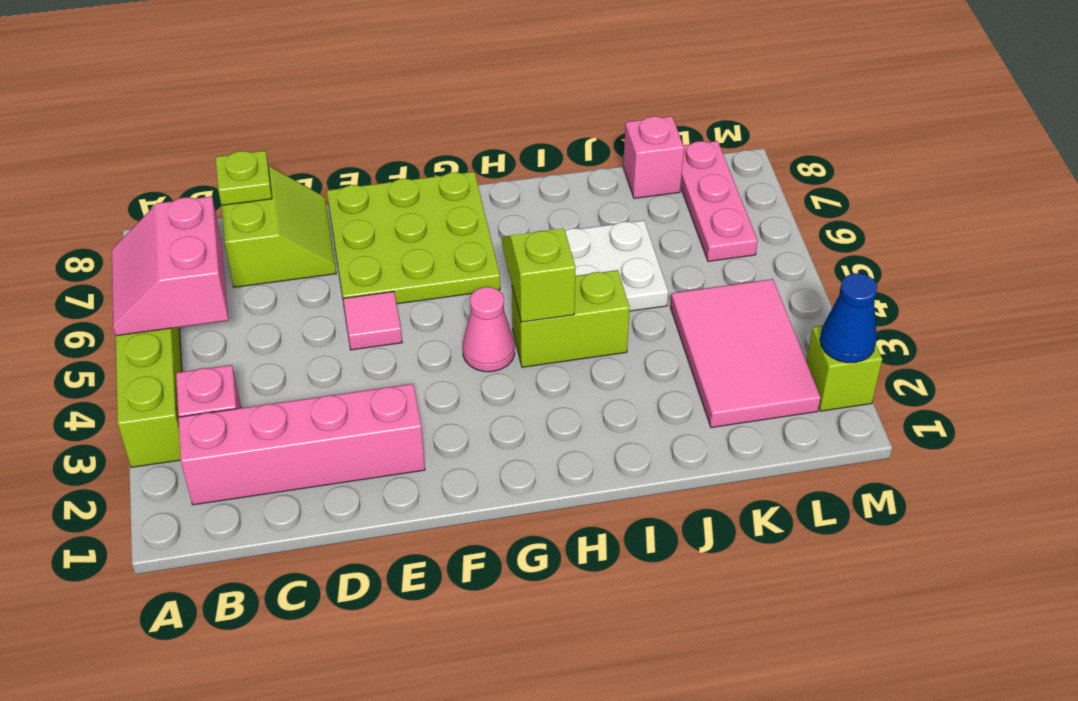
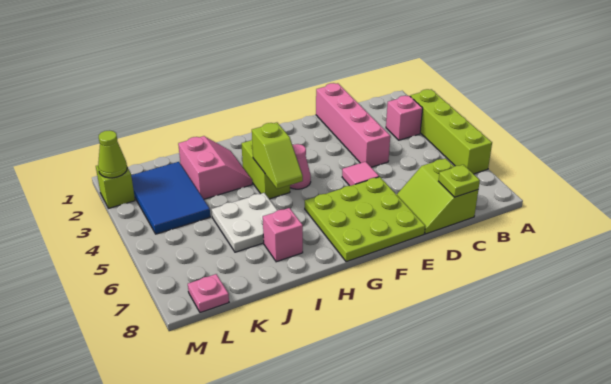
pink 2x2 slope [112,196,228,336] -> pink 2x2 slope moved to [178,136,252,199]
pink 1x4 brick [178,384,425,505] -> pink 1x4 brick turned to [316,83,390,167]
lime 1x2 brick [512,270,630,367] -> lime 1x2 brick turned to [242,140,290,199]
pink 2x3 tile [670,279,821,428] -> blue 2x3 tile [131,162,210,234]
pink 1x1 brick [623,116,684,198] -> pink 1x1 brick moved to [263,208,303,262]
pink 1x3 plate [681,141,758,261] -> pink 1x1 plate [188,274,229,313]
blue 1x1 cone [820,273,877,363] -> lime 1x1 cone [98,130,127,178]

